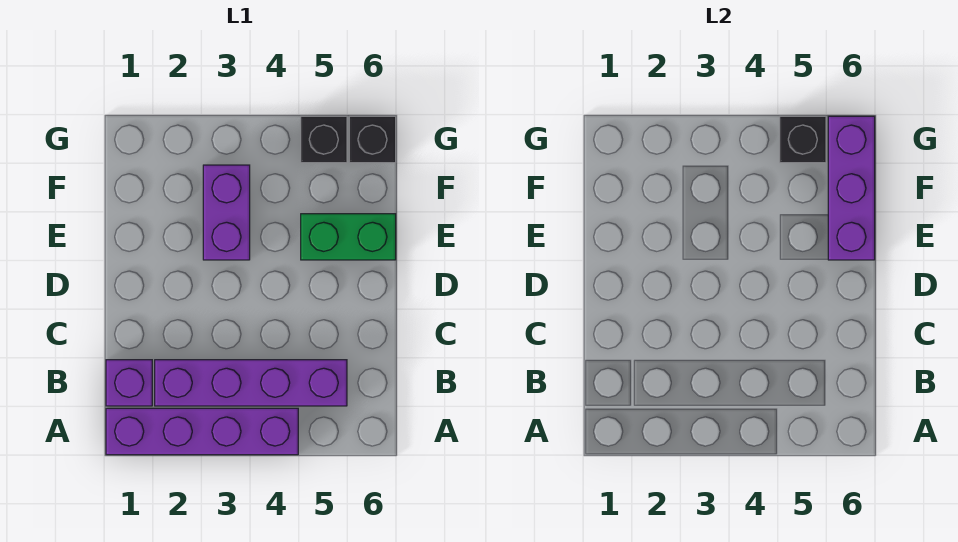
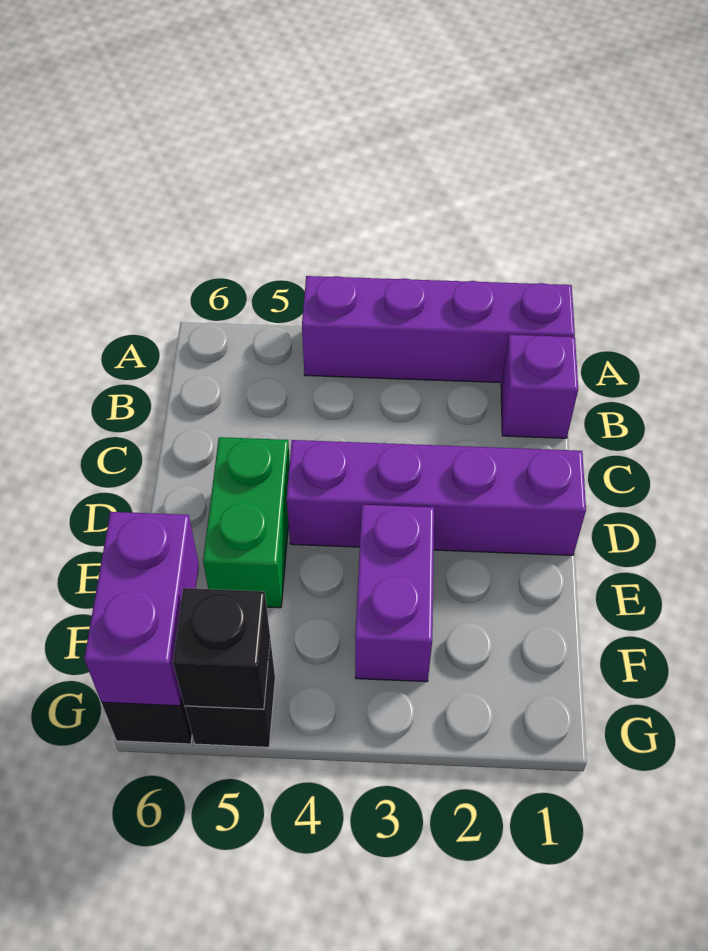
purple 1x4 brick [155,360,347,406] -> purple 1x4 brick moved to [287,440,586,555]
green 1x2 brick [301,214,396,260] -> green 1x2 brick turned to [203,437,290,608]
purple 1x3 brick [828,116,875,260] -> purple 1x2 brick [84,512,199,706]

